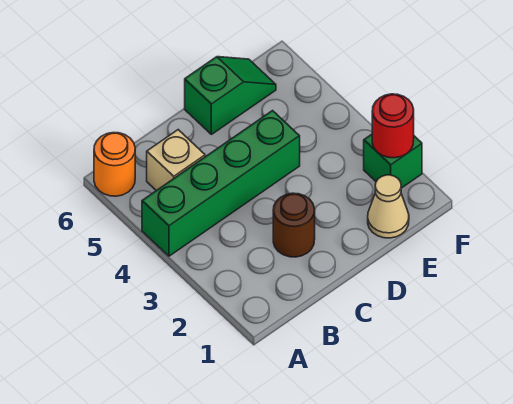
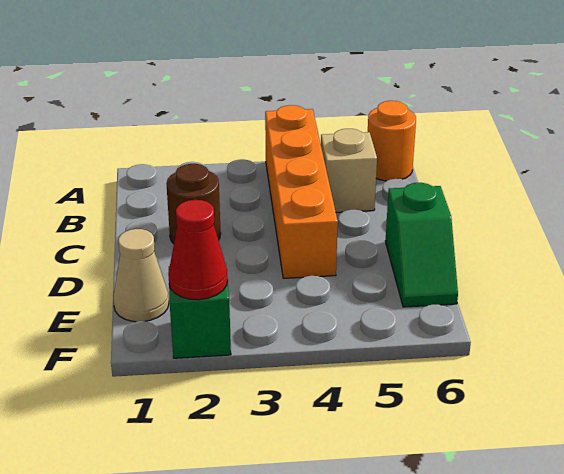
green 1x4 brick [142,111,300,256] -> orange 1x4 brick [265,105,338,278]
red 1x1 round brick [372,94,414,158] -> red 1x1 cone [168,200,228,300]

